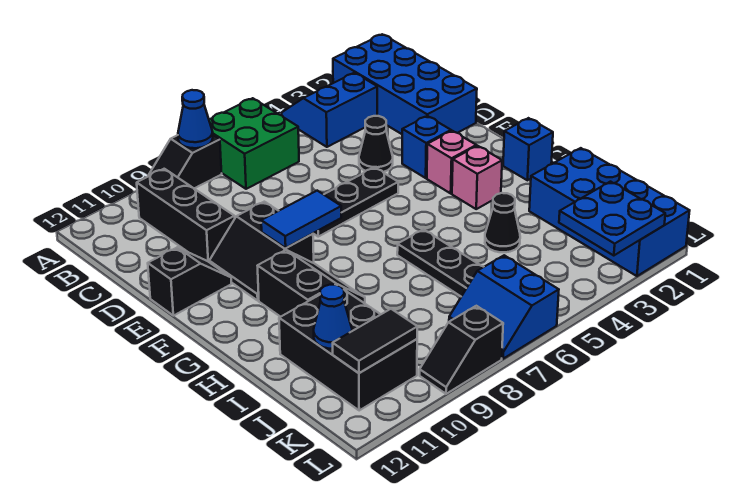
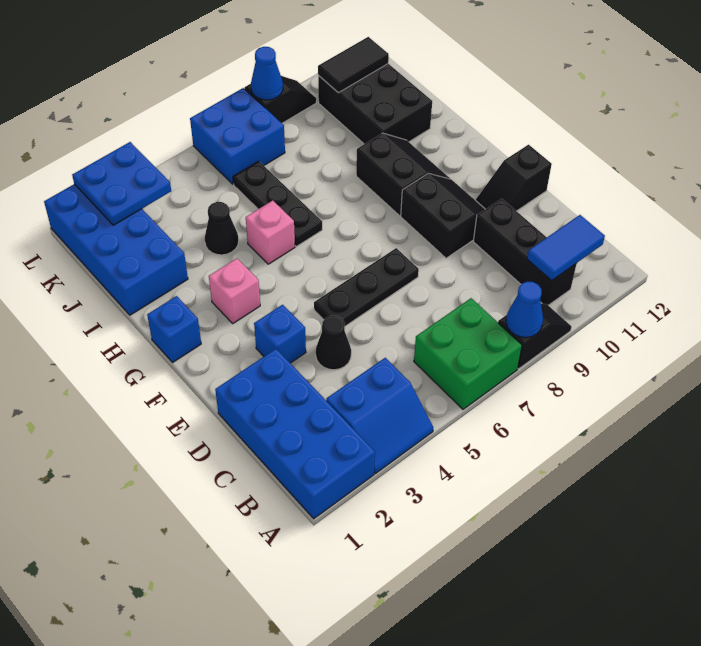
pink 1x1 brick [427,131,476,193] -> pink 1x1 brick moved to [246,201,295,264]
blue 1x2 tile [261,191,341,248] -> blue 1x2 tile moved to [527,215,605,281]
black 2x2 slope [258,250,365,317] -> black 2x2 slope turned to [356,133,450,216]
blue 1x1 cone [314,285,352,349] -> blue 1x1 cone moved to [251,47,283,100]
blue 2x2 slope [449,255,559,359] -> blue 2x2 brick [190,88,285,184]

